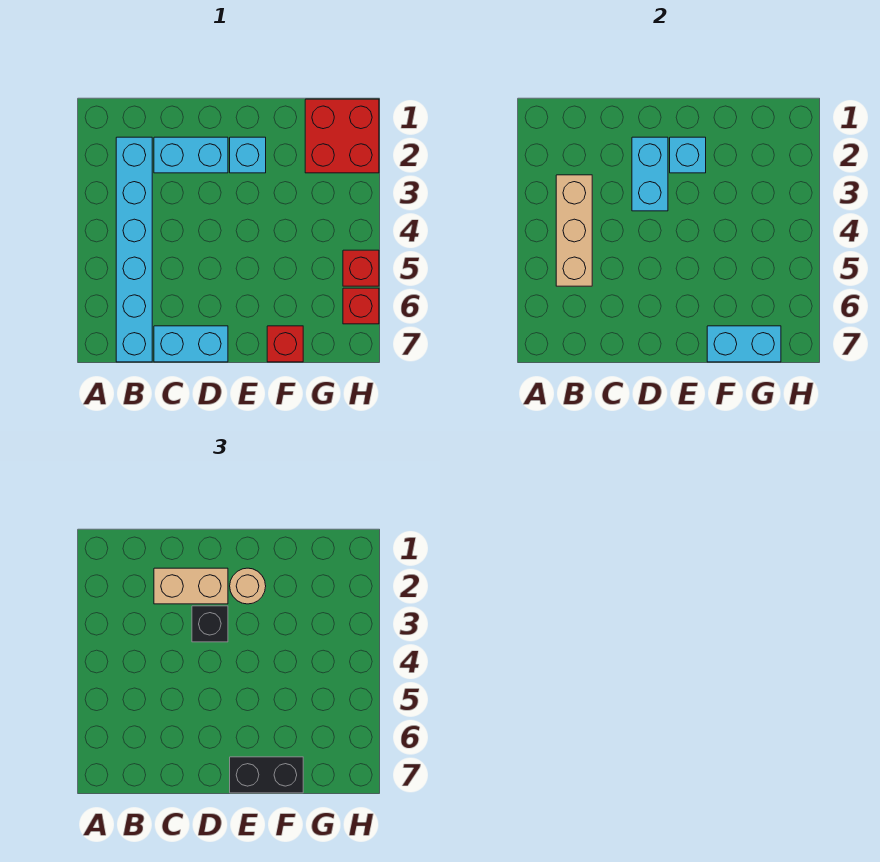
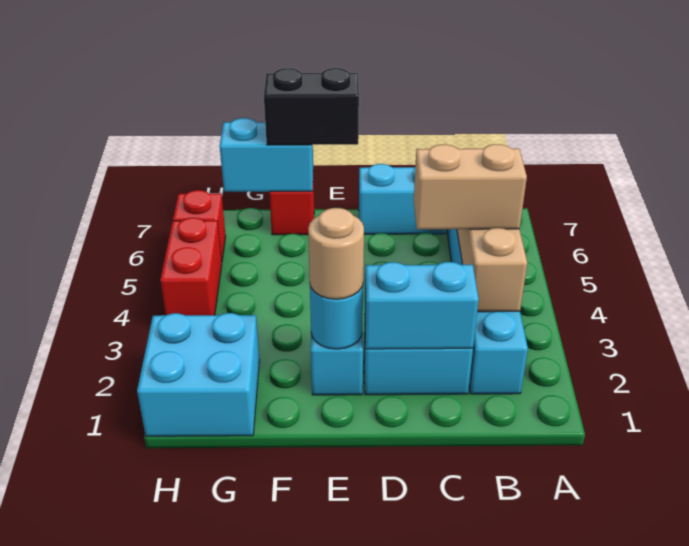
tan 1x2 brick [154,568,228,604] -> tan 1x2 brick moved to [414,144,527,229]
cyan 1x2 brick [632,137,668,211] -> cyan 1x2 brick turned to [364,262,479,349]
black 1x1 brick [192,606,228,642] -> none
cyan 1x1 brick [670,137,706,173] -> cyan 1x1 round brick [310,285,363,349]
red 2x2 brick [305,99,379,173] -> cyan 2x2 brick [137,313,260,436]
red 1x1 brick [343,250,379,286] -> red 1x2 brick [160,218,222,315]

